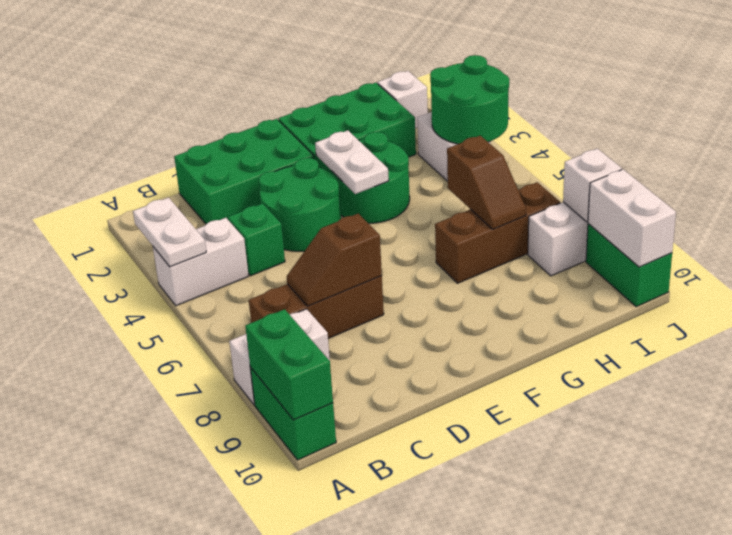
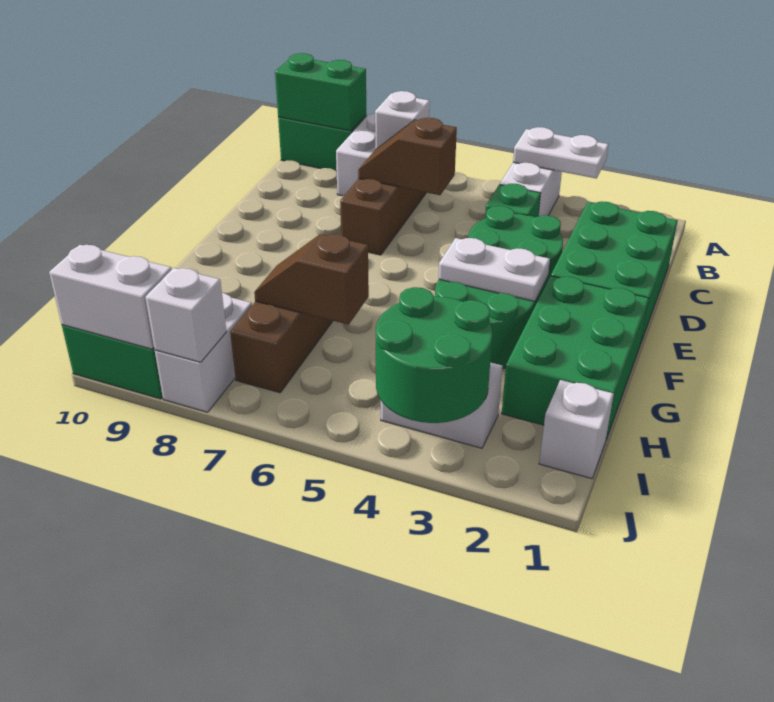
none -> white 1x1 brick [375,91,430,150]
brown 1x2 slope [287,213,382,306] -> brown 1x2 slope turned to [358,118,457,195]

